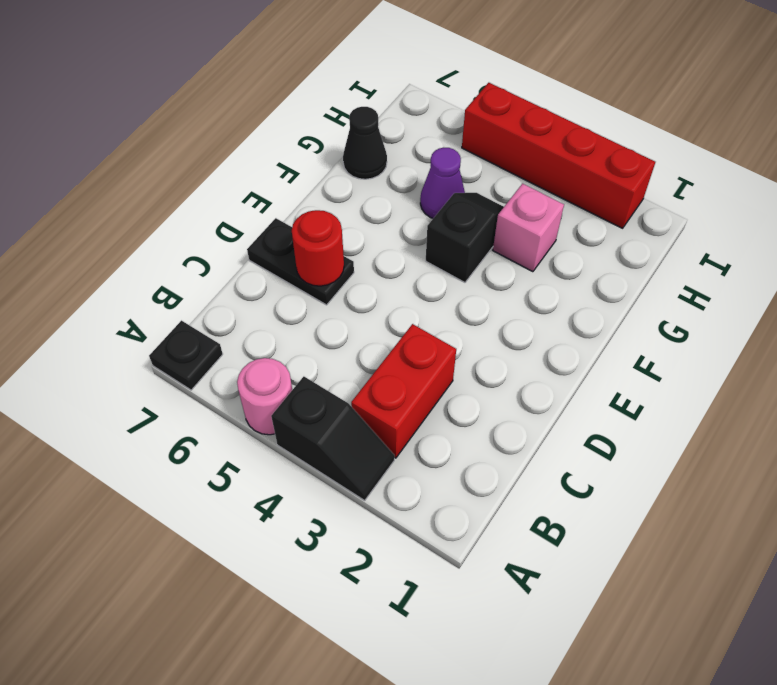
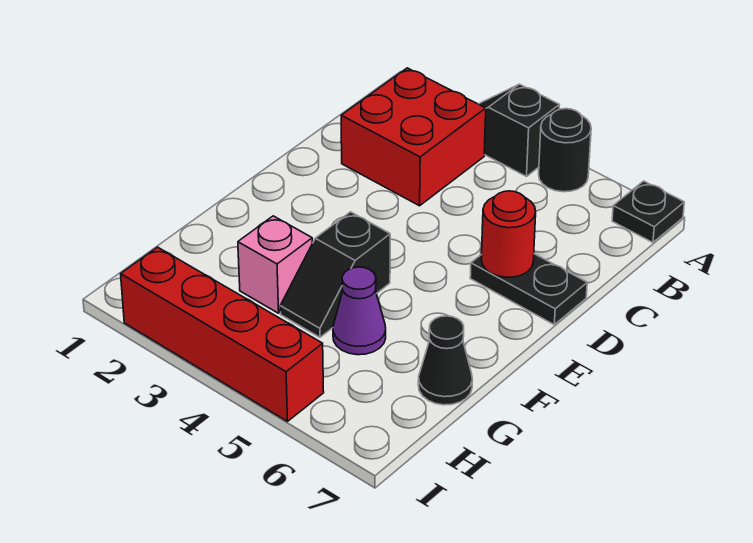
pink 1x1 round brick [237,358,292,435] -> black 1x1 round brick [539,109,591,192]
red 1x2 brick [351,324,456,458] -> red 2x2 brick [341,68,486,206]

